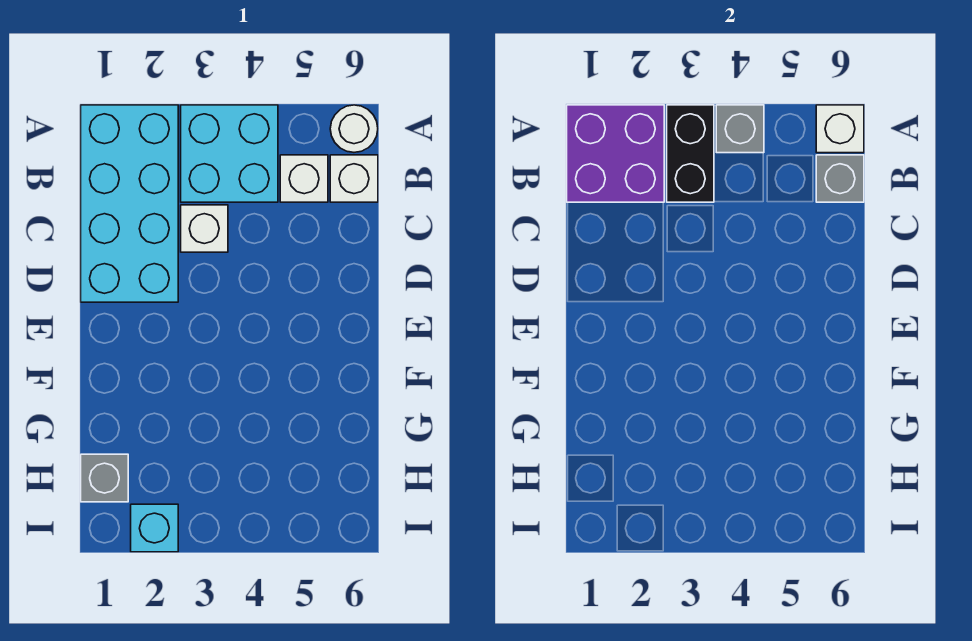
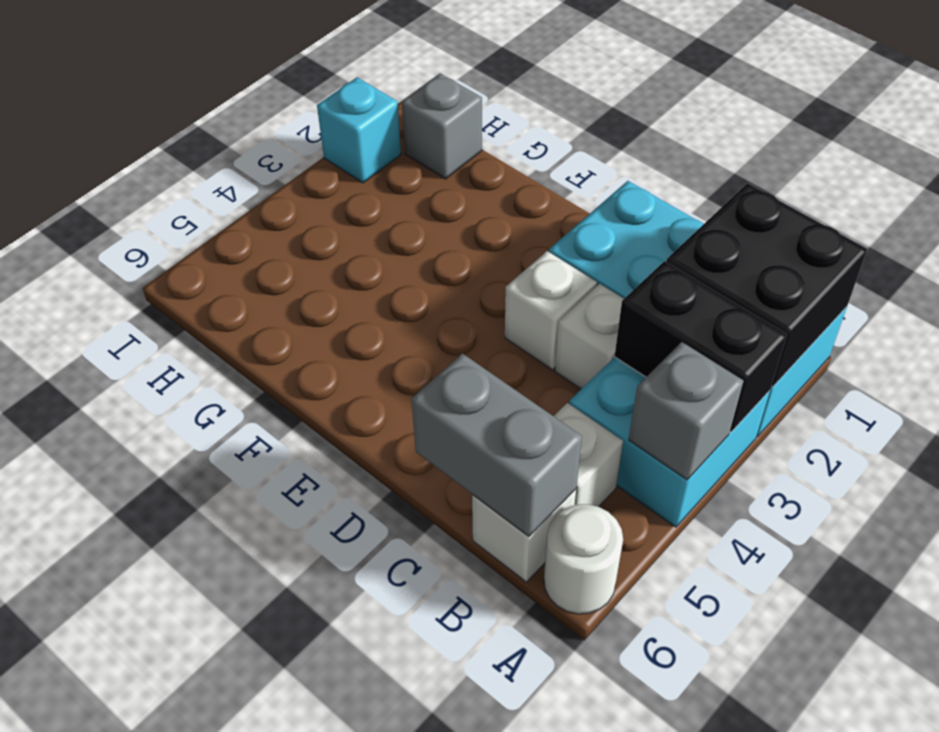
purple 2x2 brick [567,105,664,202] -> black 2x2 brick [666,183,867,387]
white 1x1 brick [816,105,864,153] -> white 1x1 brick moved to [505,251,597,370]
grey 1x1 brick [816,155,864,202] -> grey 1x2 brick [412,353,582,536]

